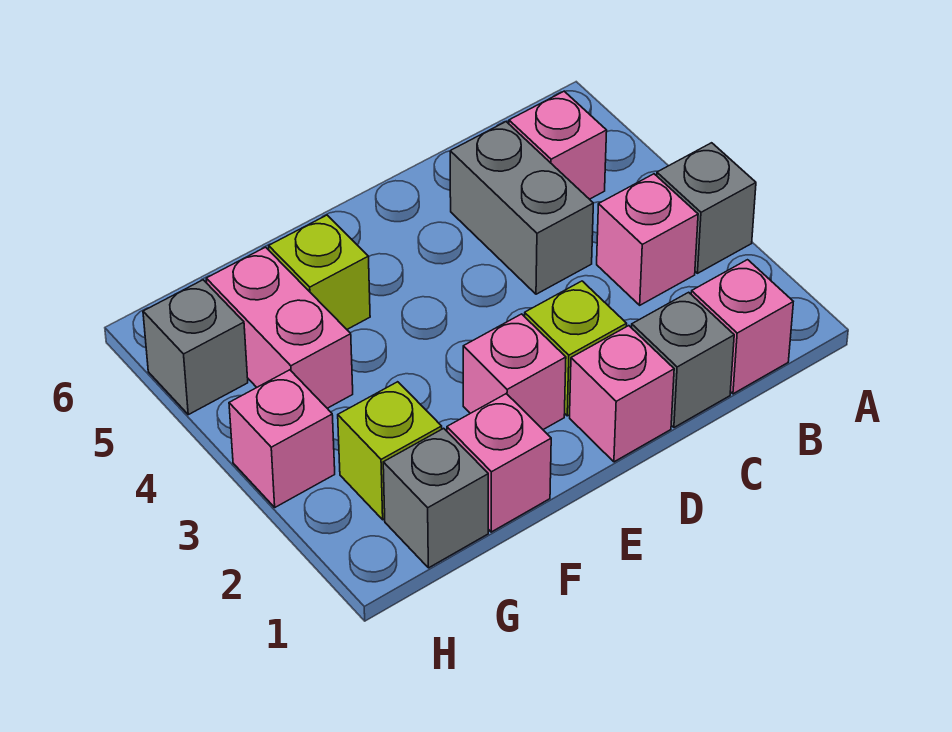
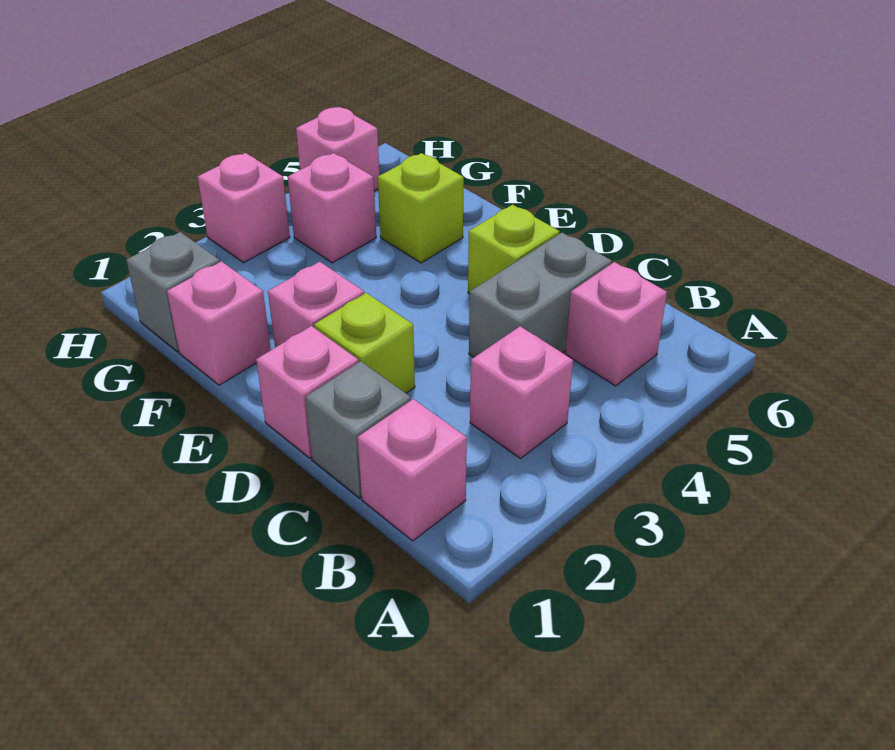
grey 1x1 brick [657,143,756,273] -> none
lime 1x1 brick [338,382,442,520] -> lime 1x1 brick moved to [468,205,560,294]
pink 1x2 brick [206,247,353,408] -> pink 1x1 brick [288,153,376,263]
grey 1x1 brick [143,280,248,415] -> pink 1x1 brick [296,107,380,191]

